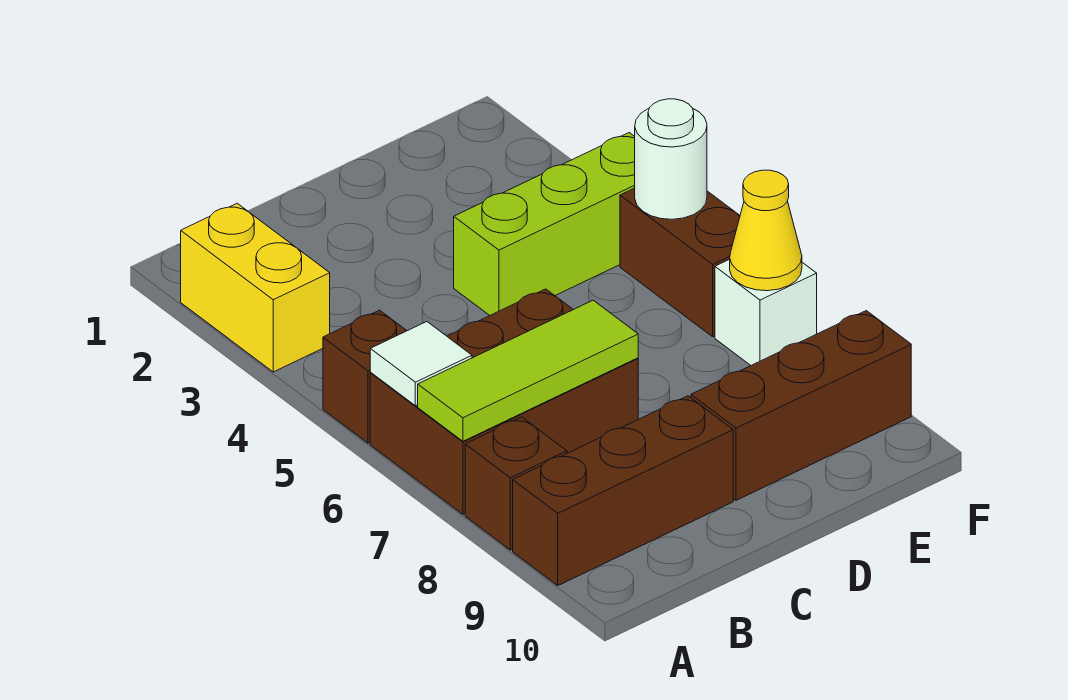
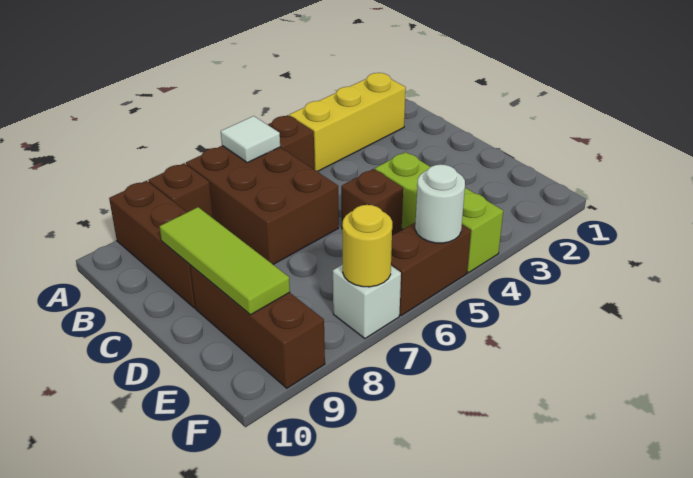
yellow 1x2 brick [181,203,330,372] -> yellow 1x3 brick [289,73,406,171]
lime 1x3 tile [418,300,638,441] -> lime 1x3 tile moved to [159,207,290,315]
none -> brown 1x1 brick [341,169,403,235]
yellow 1x1 cone [730,170,802,291] -> yellow 1x1 round brick [342,205,392,287]

